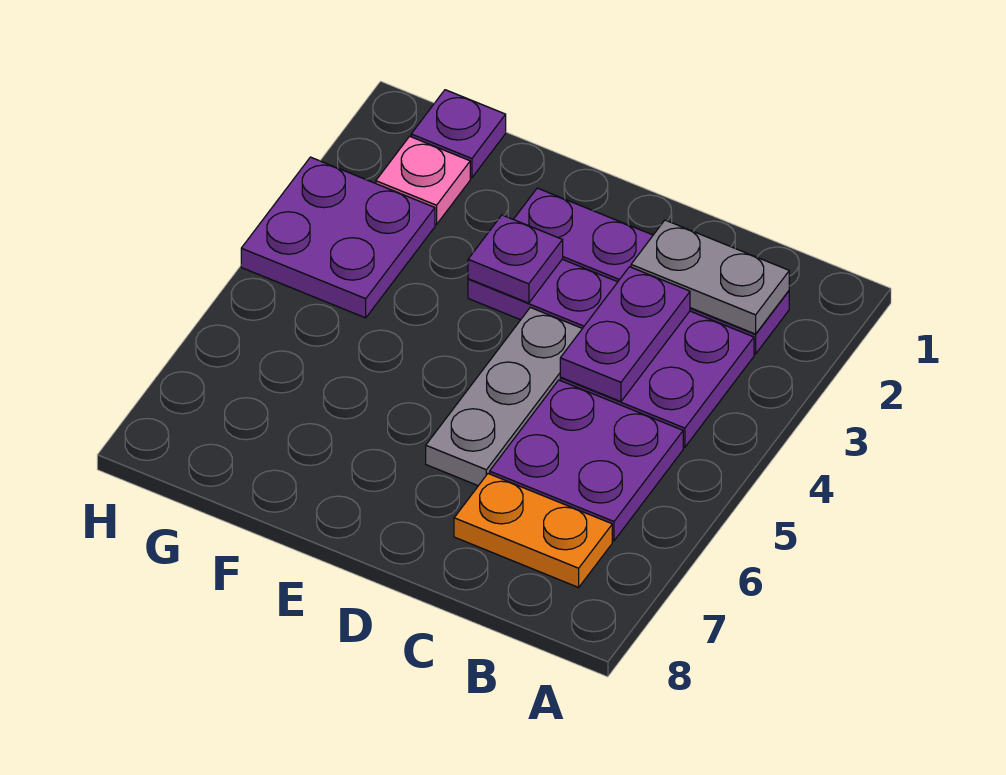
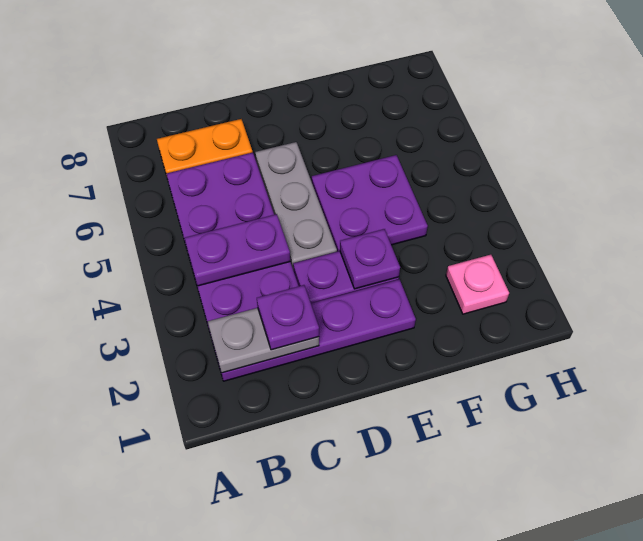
purple 1x2 plate [560,267,690,402] -> purple 1x2 plate turned to [185,214,290,286]
purple 1x1 plate [411,90,506,178] -> purple 1x1 plate moved to [257,285,319,350]
purple 2x2 plate [241,157,435,318] -> purple 2x2 plate moved to [312,155,428,252]

